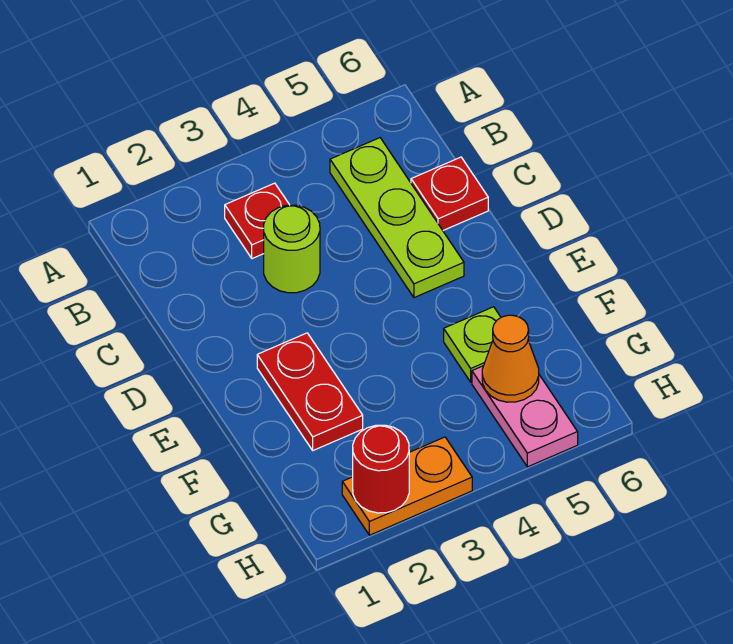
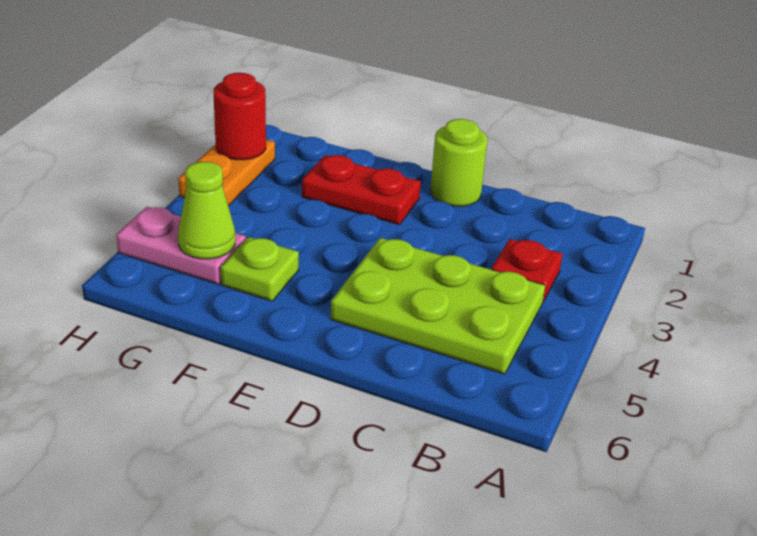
lime 1x3 plate [330,138,464,298] -> lime 2x3 plate [331,238,545,374]
lime 1x1 round brick [264,205,320,293] -> lime 1x1 round brick moved to [430,119,487,206]
red 1x1 plate [411,157,488,230] -> none
orange 1x1 cone [482,315,539,402] -> lime 1x1 cone [178,162,235,259]

